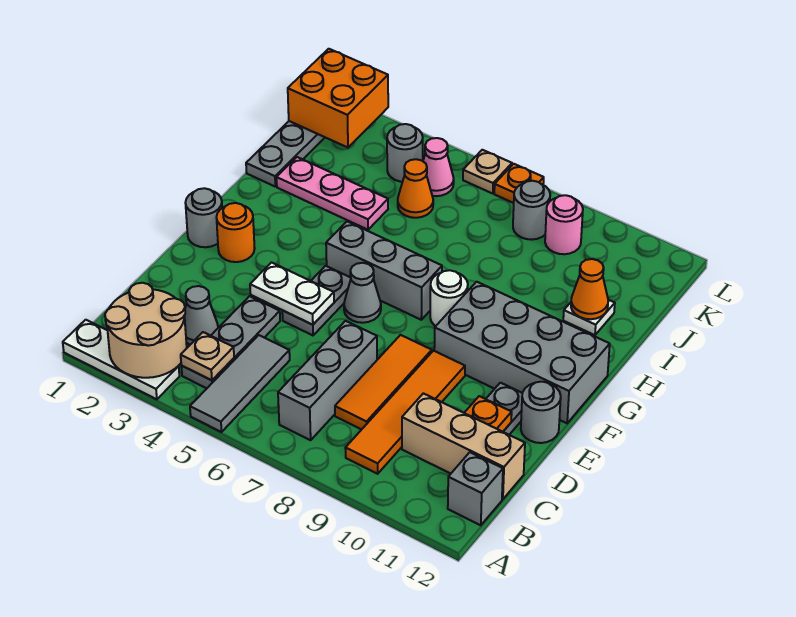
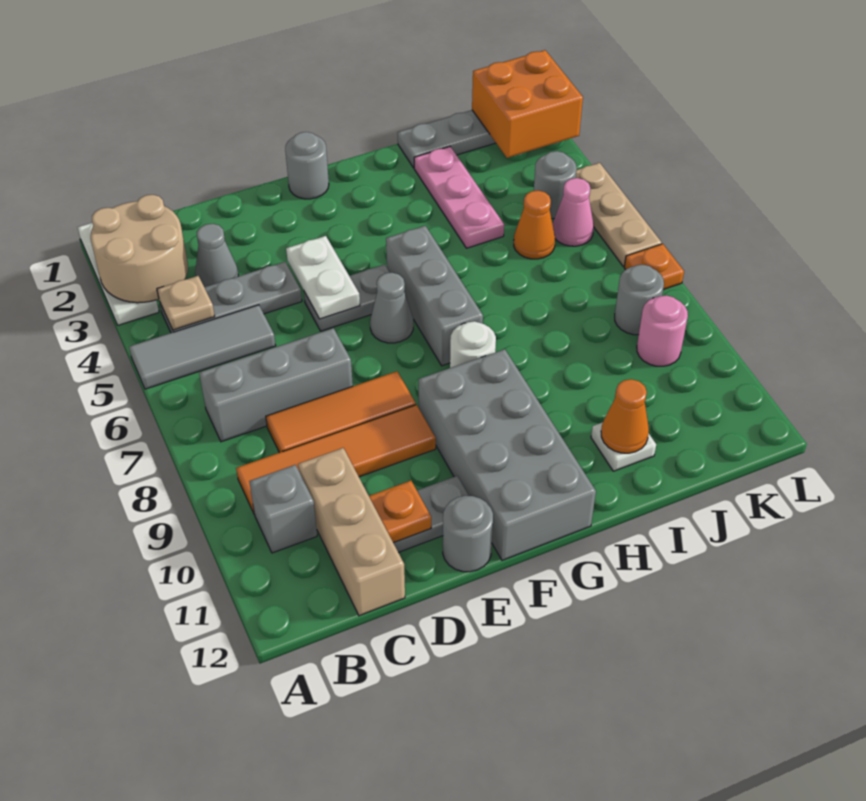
grey 1x1 brick [448,452,503,525] -> grey 1x1 brick moved to [249,465,317,553]
orange 1x1 round brick [216,203,255,262] -> none
tan 1x1 plate [463,150,512,193] -> tan 1x3 plate [576,163,662,267]

